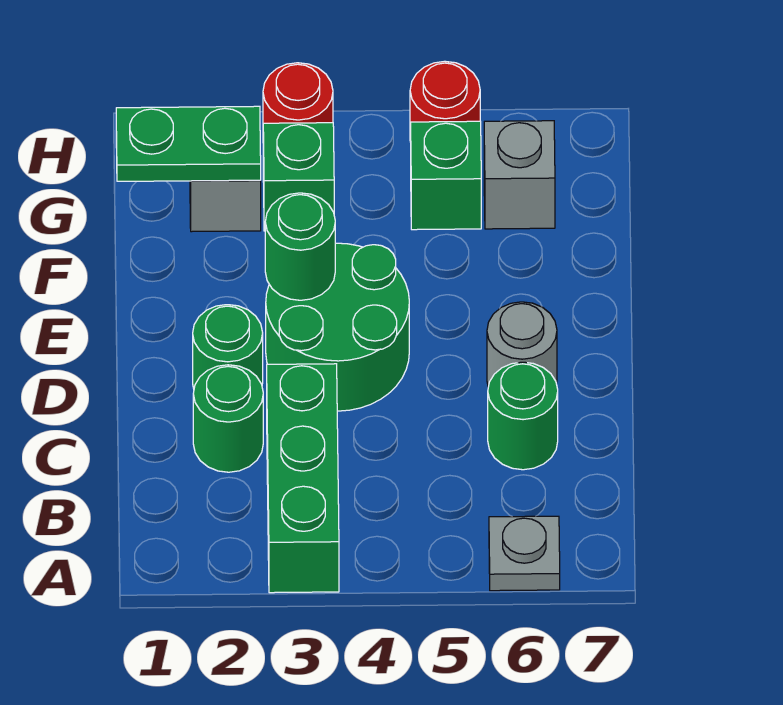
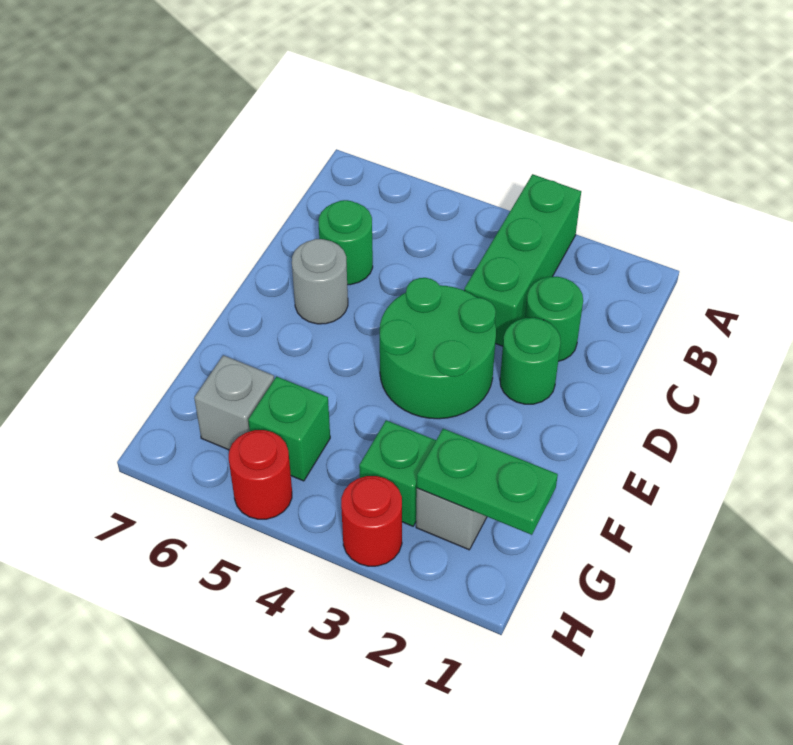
grey 1x1 plate [489,516,560,591] -> none
green 1x1 round brick [265,193,335,300] -> none

